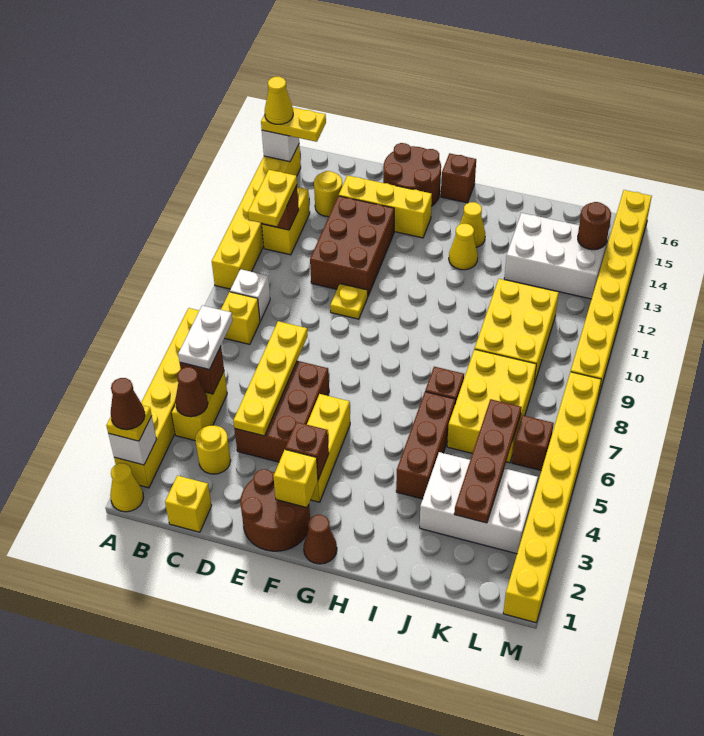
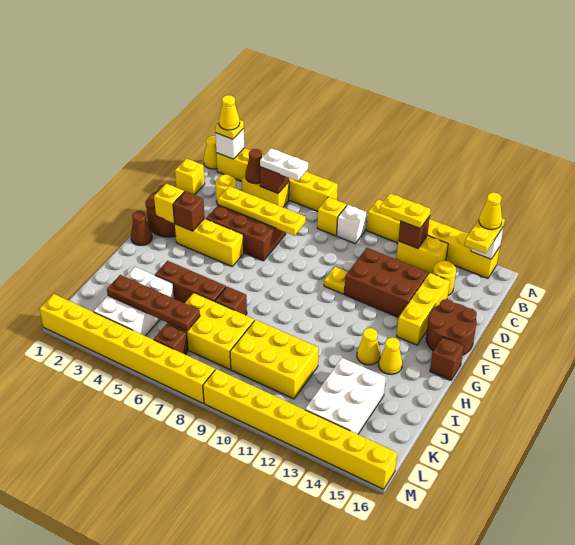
brown 1x1 cone [111,378,145,430] -> yellow 1x1 cone [219,95,240,130]
brown 1x1 round brick [578,202,611,250] -> none

